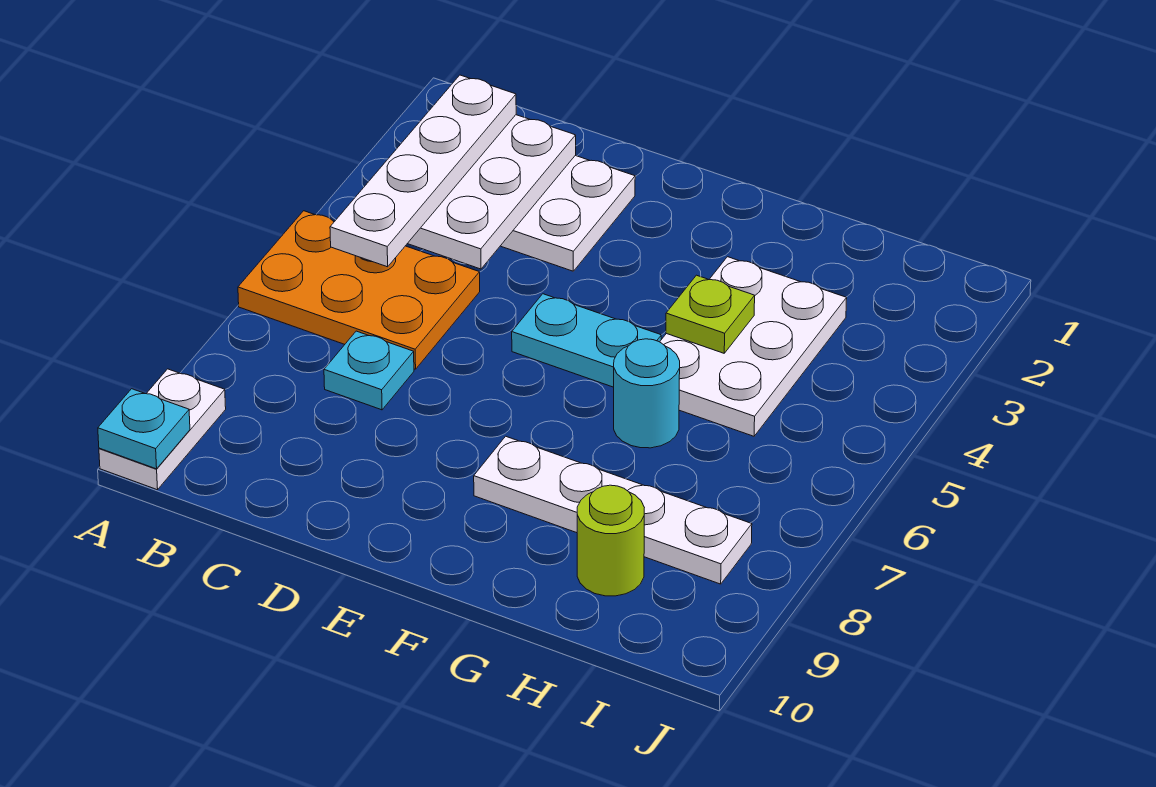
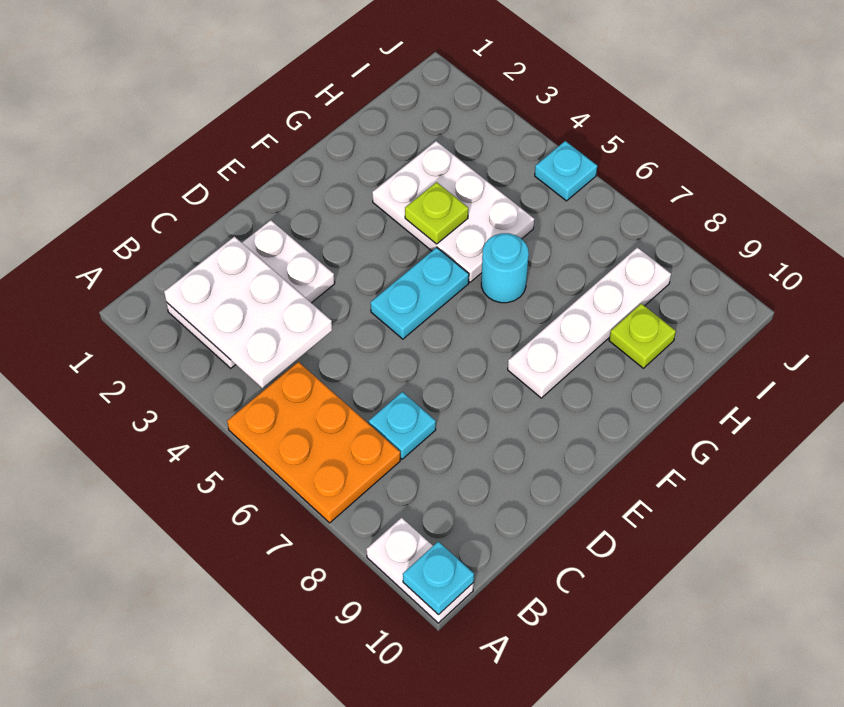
orange 2x3 plate [238,211,480,369] -> orange 2x3 plate turned to [227,362,400,523]
white 1x4 plate [330,75,516,267] -> none
lime 1x1 round brick [577,485,644,596] -> lime 1x1 plate [609,304,676,368]
none -> cyan 1x1 plate [535,141,597,201]

